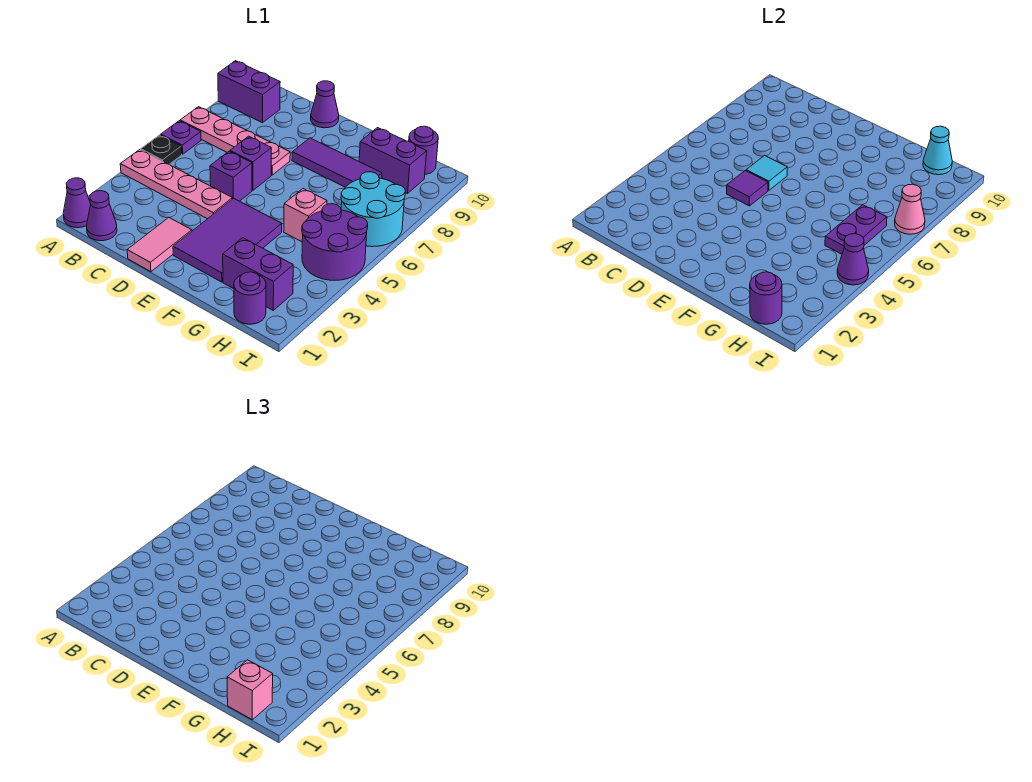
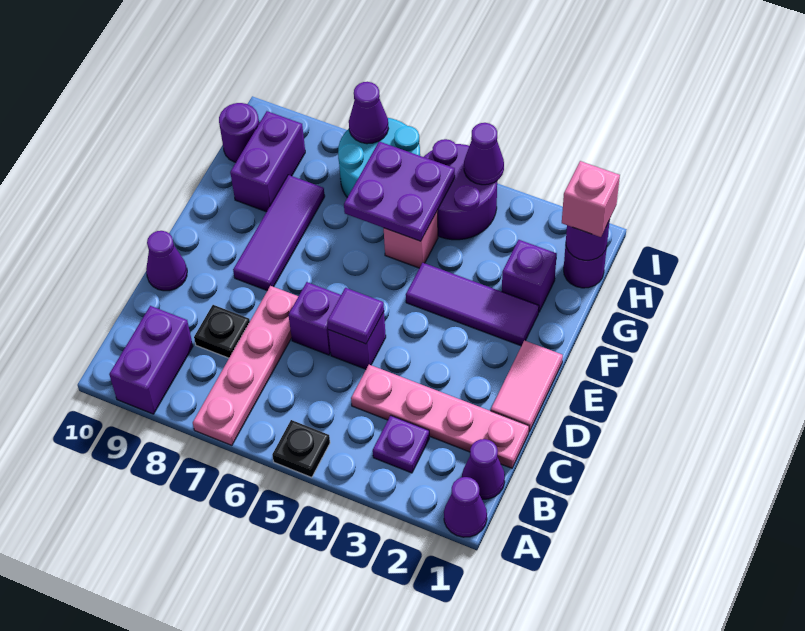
pink 1x4 plate [120,150,232,219] -> pink 1x4 plate turned to [351,365,529,468]
purple 1x1 plate [161,121,201,154] -> purple 1x1 plate moved to [373,415,429,473]
none -> black 1x1 plate [194,305,250,358]
pink 1x2 tile [127,217,192,272] -> pink 1x2 tile turned to [491,340,563,432]
cyan 1x1 tile [746,156,787,190] -> none
purple 2x3 tile [173,198,282,282] -> purple 1x3 tile [406,263,539,346]
purple 1x2 brick [223,238,293,310] -> purple 1x1 brick [502,240,557,312]
purple 1x2 plate [825,205,887,254] -> purple 2x2 plate [344,142,455,241]
cyan 1x1 cone [923,126,952,175] -> none
pink 1x1 cone [895,184,925,234] -> purple 1x1 cone [349,82,389,144]

